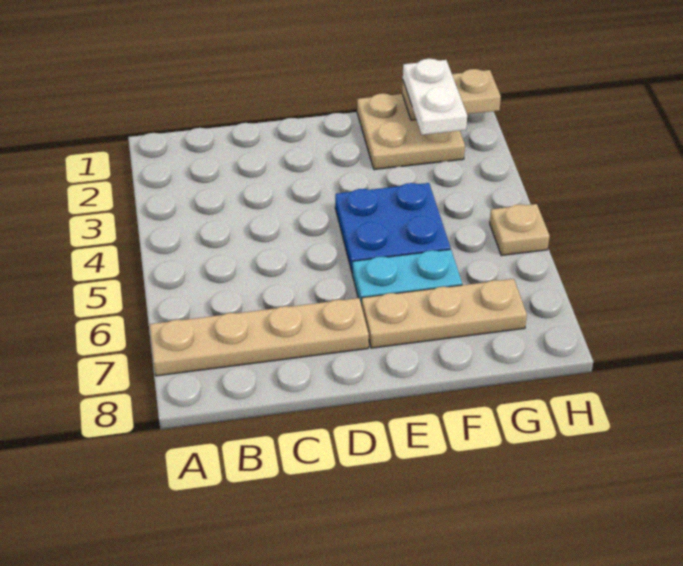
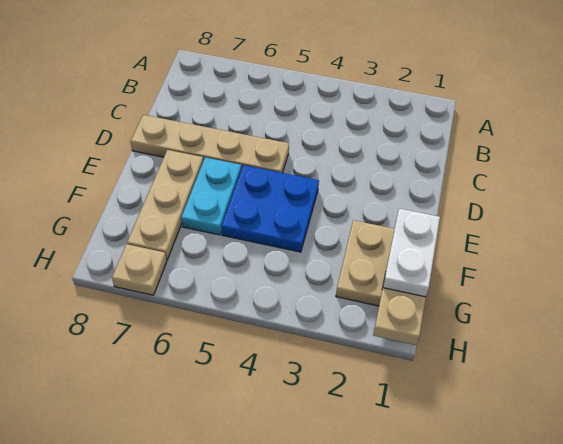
tan 1x4 plate [150,298,369,376] -> tan 1x4 plate turned to [131,115,289,173]
white 1x2 plate [403,59,467,135] -> white 1x2 plate turned to [383,209,440,297]
tan 1x1 plate [490,204,550,256] -> tan 1x1 plate moved to [112,244,167,295]

